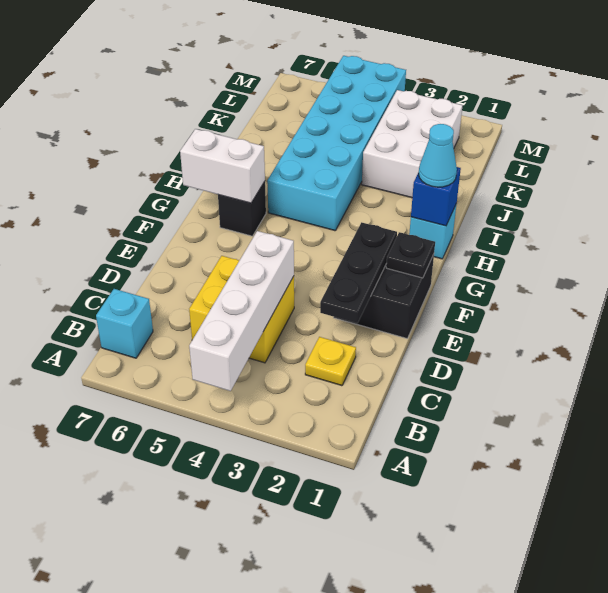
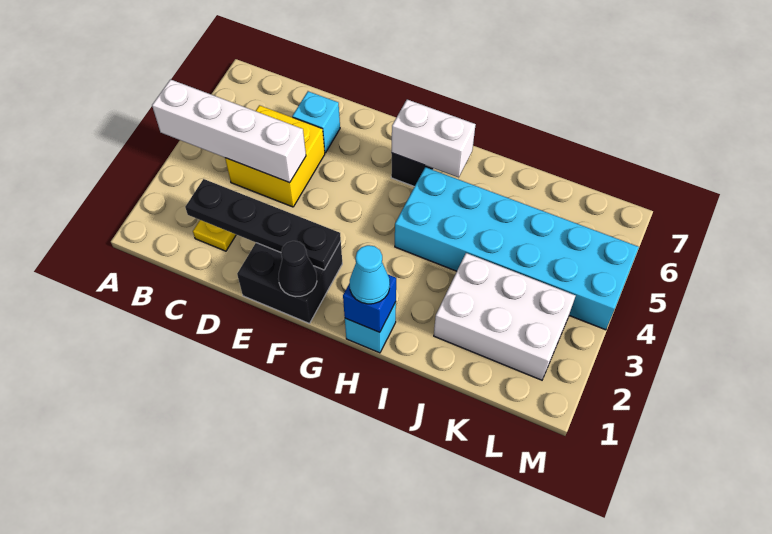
cyan 1x1 brick [96,289,153,358] -> cyan 1x1 brick moved to [292,91,340,153]
black 1x3 plate [320,222,397,323] -> black 1x4 plate [185,179,341,270]
black 1x1 plate [386,232,435,278] -> black 1x1 cone [278,241,317,297]
white 1x2 brick [180,129,265,203] -> white 1x2 brick turned to [392,100,476,177]

